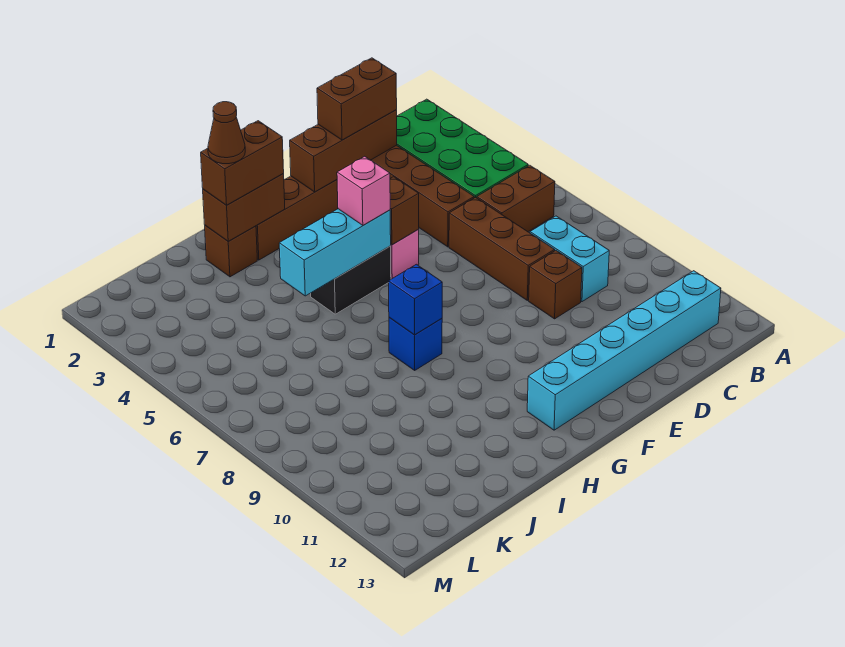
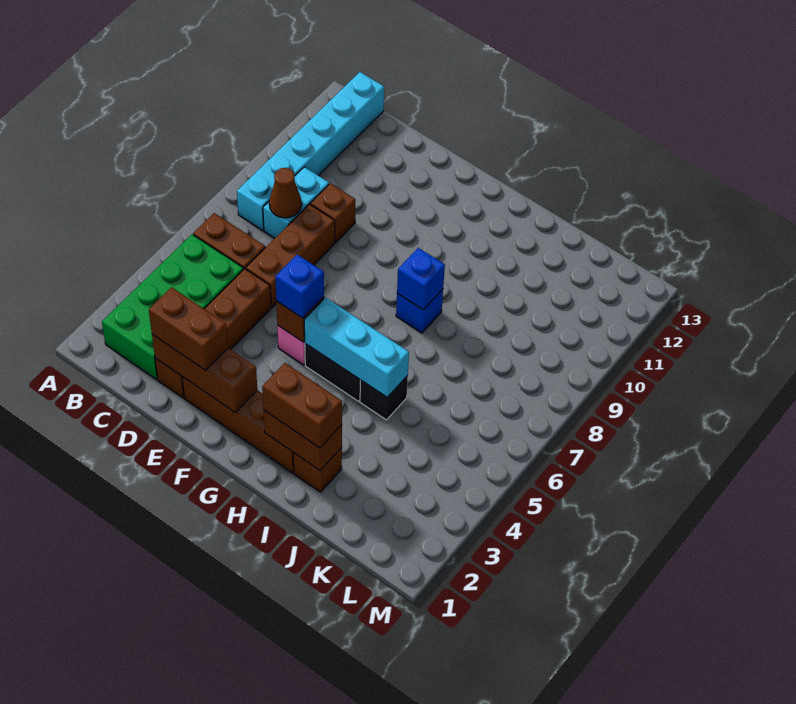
cyan 1x6 brick [527,271,721,430] -> cyan 1x6 brick turned to [237,72,384,230]
none -> blue 1x1 brick [275,255,324,318]
pink 1x1 brick [337,156,390,225] -> none
brown 1x1 cone [208,102,245,164] -> brown 1x1 cone moved to [269,168,302,218]
none -> black 1x1 brick [360,376,408,420]

